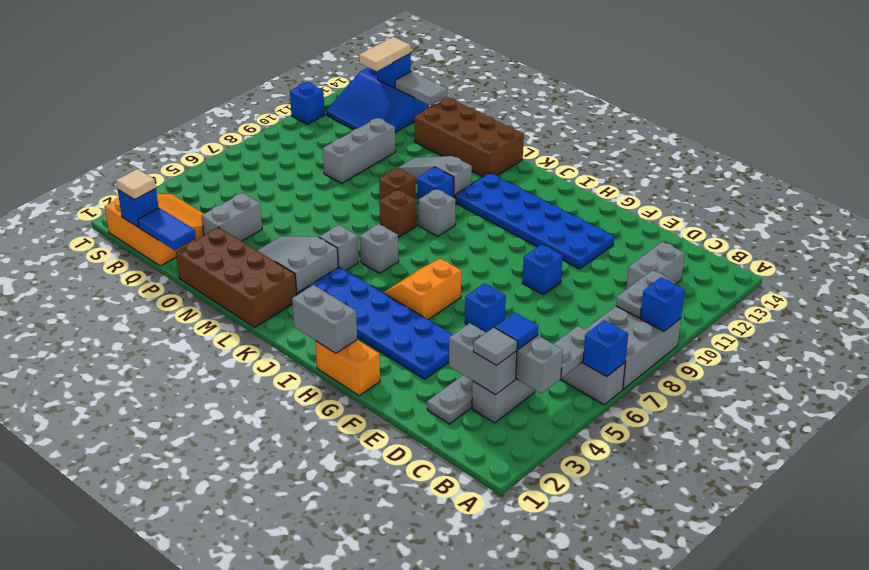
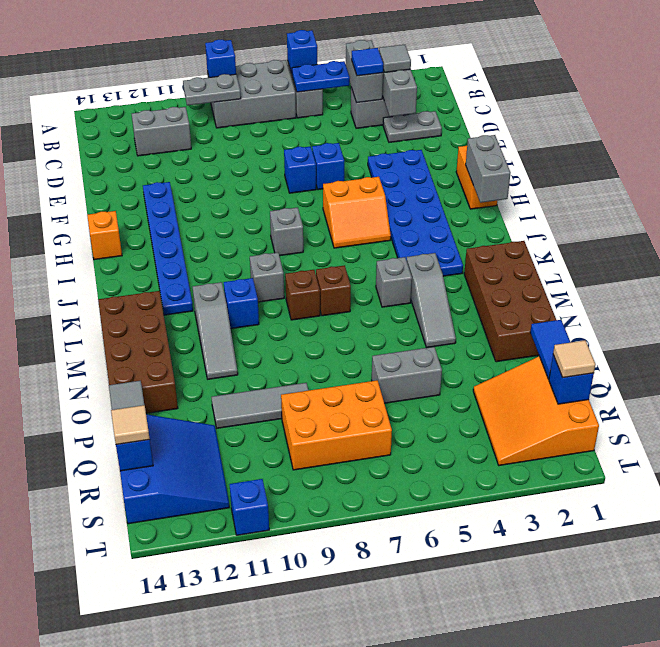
grey 1x2 plate [554,326,588,377] -> blue 1x2 plate [292,61,350,92]
blue 1x1 brick [523,244,563,295] -> blue 1x1 brick moved to [284,146,316,193]
blue 2x6 plate [455,173,614,269] -> blue 1x6 plate [143,182,193,315]
none -> orange 1x1 brick [87,211,122,260]
grey 1x1 brick [360,224,399,273] -> grey 1x1 brick moved to [270,208,303,256]
grey 2x3 slope [257,236,338,295] -> grey 1x3 slope [407,253,456,348]
brown 1x1 brick [379,168,416,200] -> brown 1x1 brick moved to [316,265,351,316]
grey 1x2 brick [202,193,262,241] -> grey 1x2 brick moved to [372,347,442,403]
grey 1x3 brick [323,118,395,183] -> grey 1x3 tile [211,383,308,428]
none -> orange 2x3 brick [281,380,392,470]
tan 1x2 tile [359,37,411,71] -> tan 1x1 tile [111,405,150,445]

